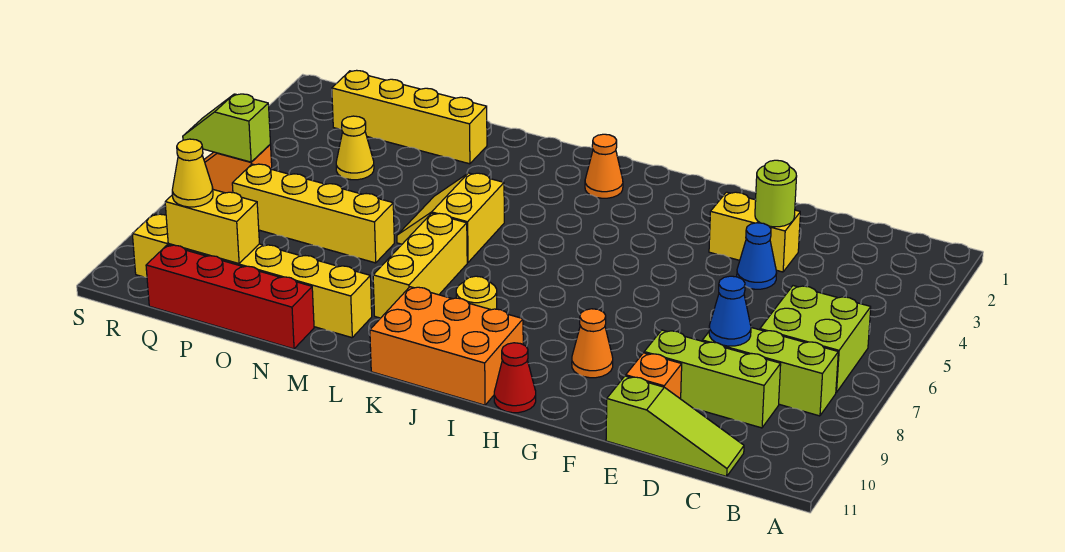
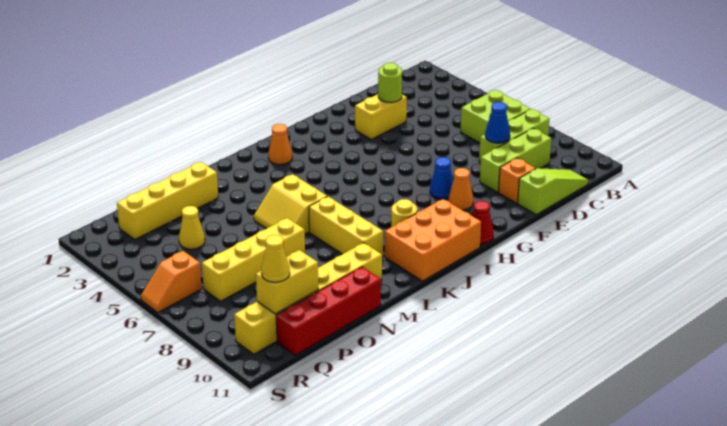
blue 1x1 cone [737,223,777,289] -> blue 1x1 cone moved to [430,157,453,199]
lime 1x2 slope [183,94,271,162] -> none

